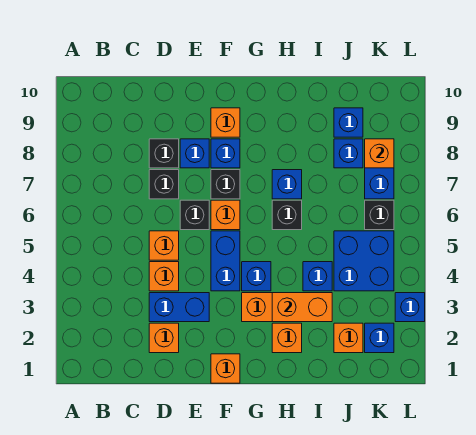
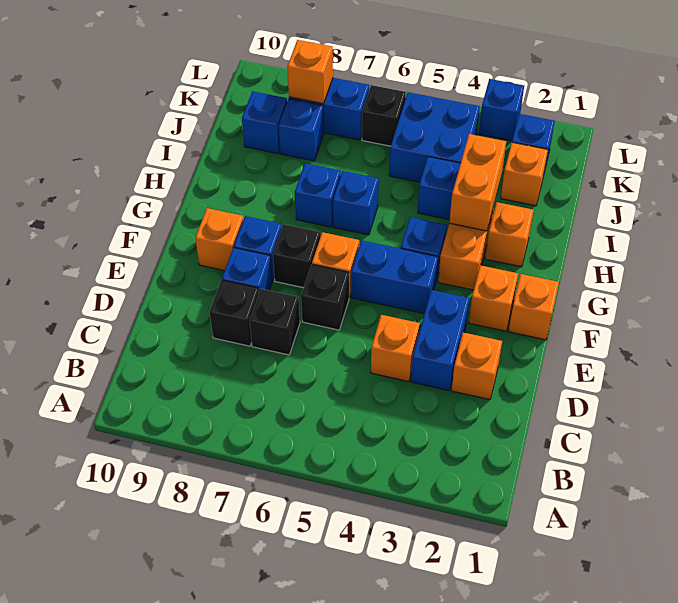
orange 1x1 brick [149,231,179,260] -> orange 1x1 brick moved to [469,265,518,331]
black 1x1 brick [272,200,302,230] -> blue 1x1 brick [333,171,379,235]

